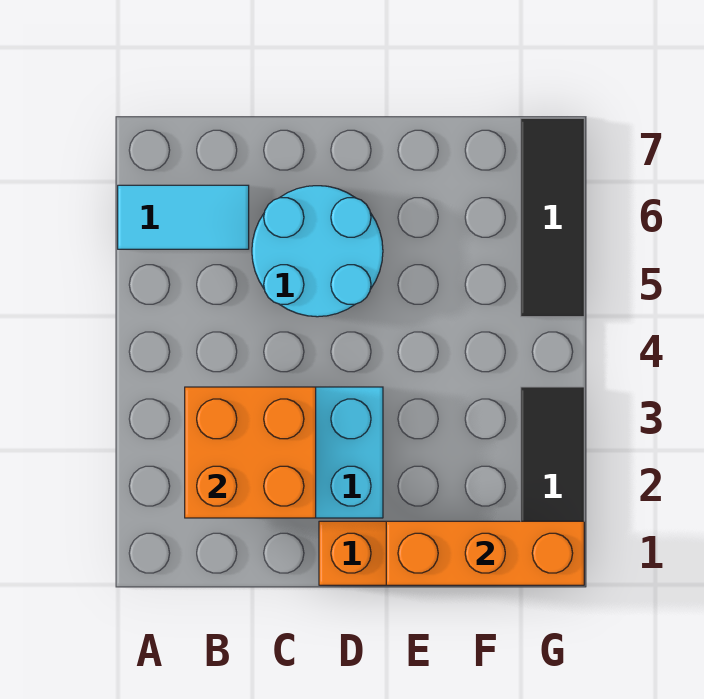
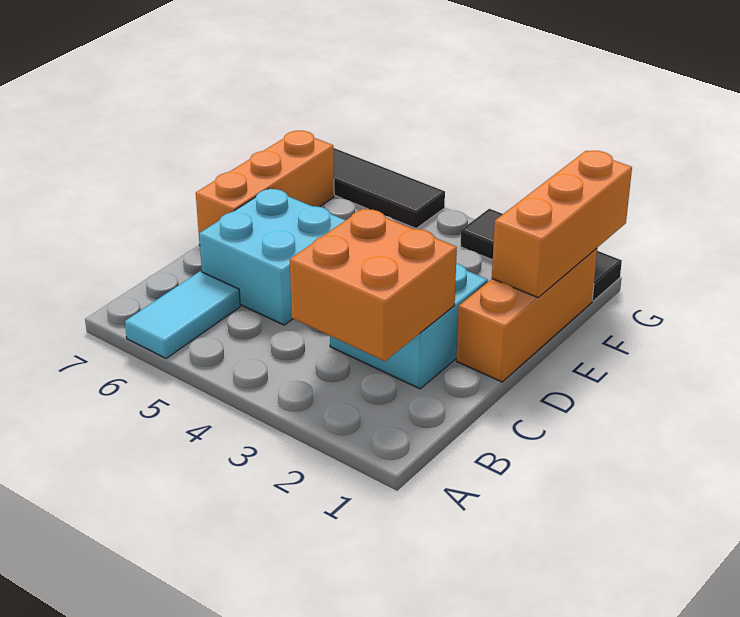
cyan 2x2 round brick [252,186,383,317] -> cyan 2x2 brick [199,188,345,325]
none -> orange 1x3 brick [196,130,334,245]

